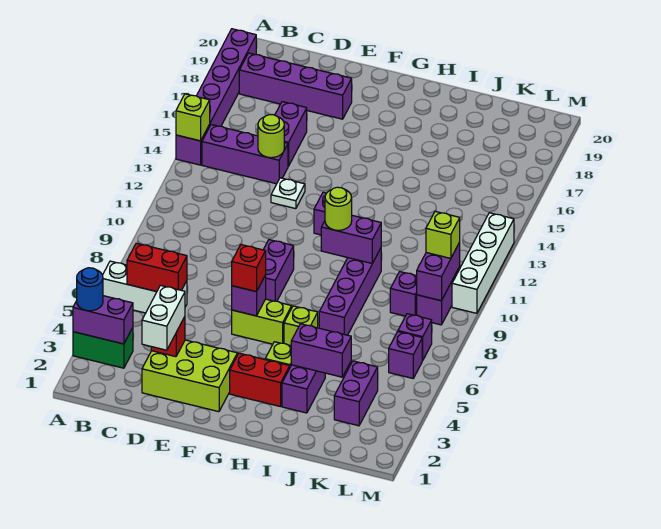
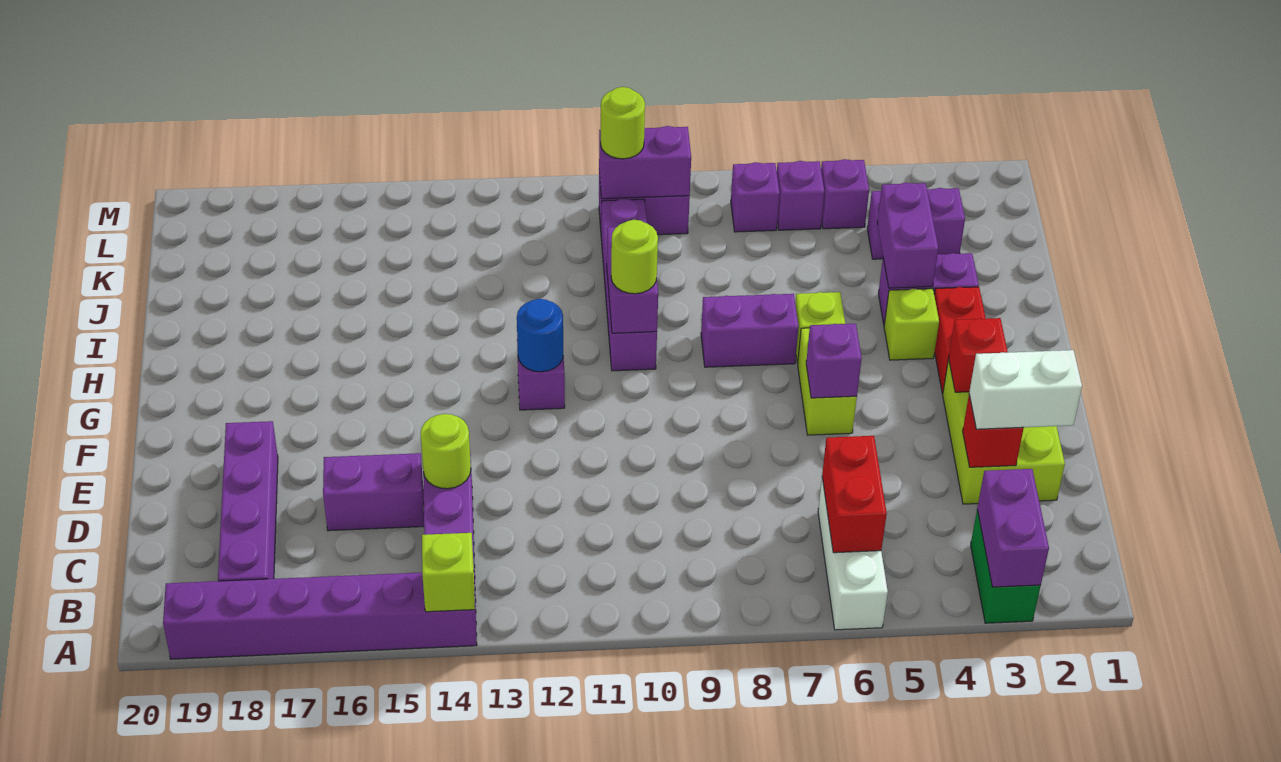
blue 1x1 round brick [77,268,103,311] -> blue 1x1 round brick moved to [517,299,563,372]
white 1x1 plate [271,178,305,209] -> none
red 1x1 brick [232,245,266,292] -> red 1x1 brick moved to [949,318,1008,392]
purple 1x2 brick [263,240,294,301] -> purple 1x2 brick moved to [701,294,799,367]
purple 1x4 brick [319,248,381,335] -> purple 1x4 brick turned to [601,199,657,371]
purple 1x1 brick [390,272,417,316] -> purple 1x1 brick moved to [821,159,869,229]
lime 1x1 brick [426,211,460,258] -> lime 1x1 round brick [601,87,645,159]
white 1x4 brick [452,213,514,313] -> none

